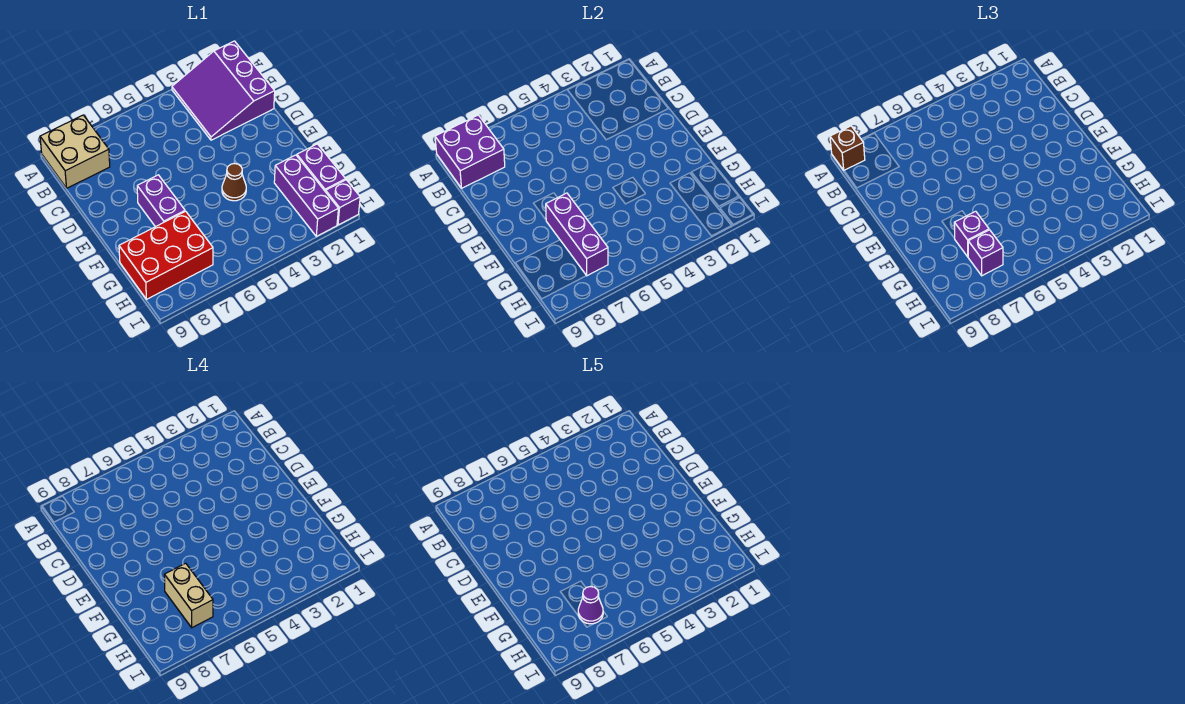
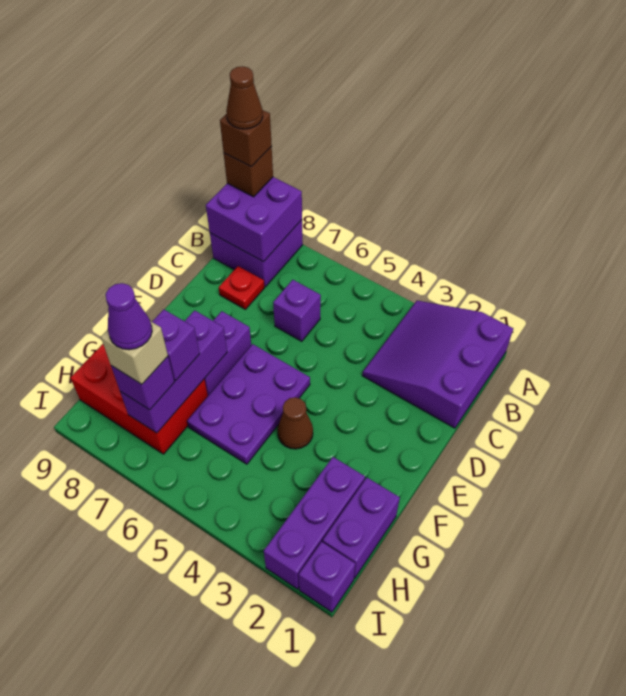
tan 2x2 brick [40,115,110,188] -> purple 2x2 brick [210,220,303,287]
none -> brown 1x1 brick [220,110,272,167]
none -> brown 1x1 cone [226,66,263,129]
none -> purple 1x1 brick [273,280,321,341]
none -> red 1x1 plate [219,266,264,309]
none -> purple 2x3 plate [187,344,310,464]
tan 1x2 brick [164,563,213,628] -> tan 1x1 brick [101,321,168,384]

